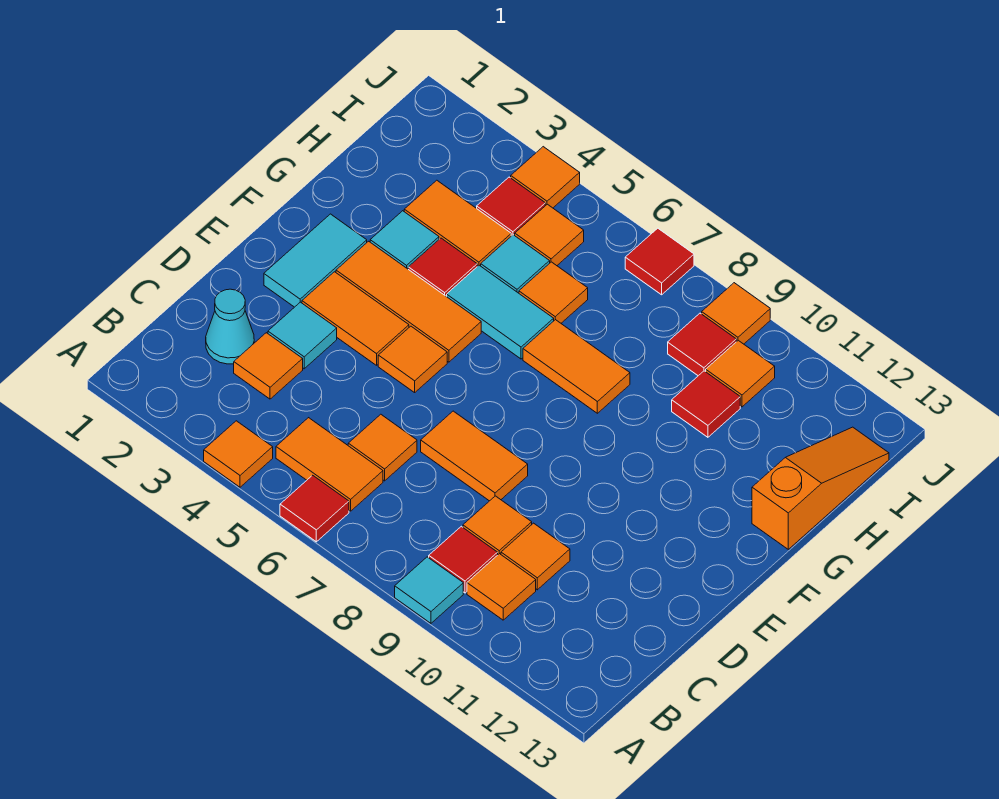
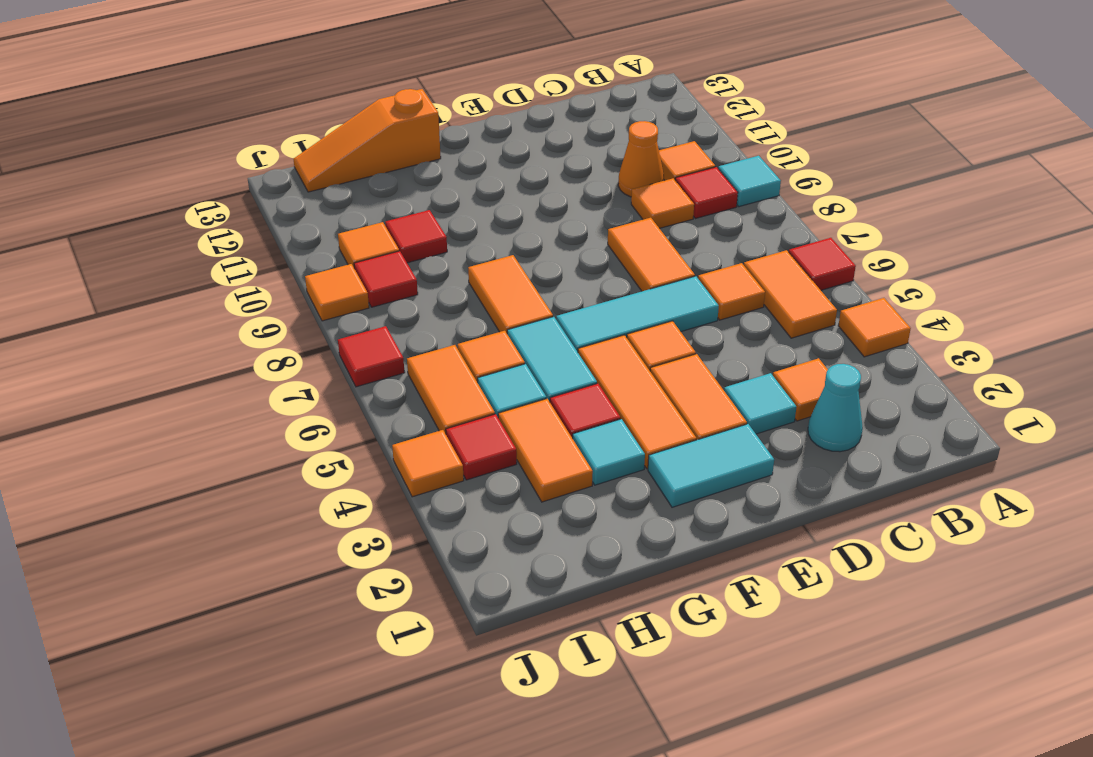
orange 1x1 tile [501,523,570,590] -> orange 1x1 cone [618,121,664,197]
none -> cyan 1x3 tile [556,276,719,352]
orange 1x1 tile [515,204,584,266] -> orange 1x2 tile [407,345,495,434]

